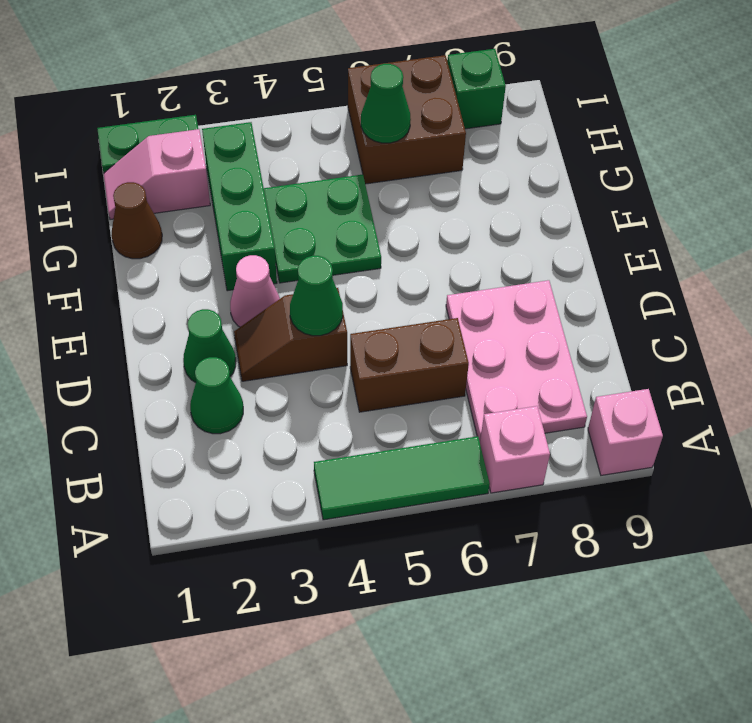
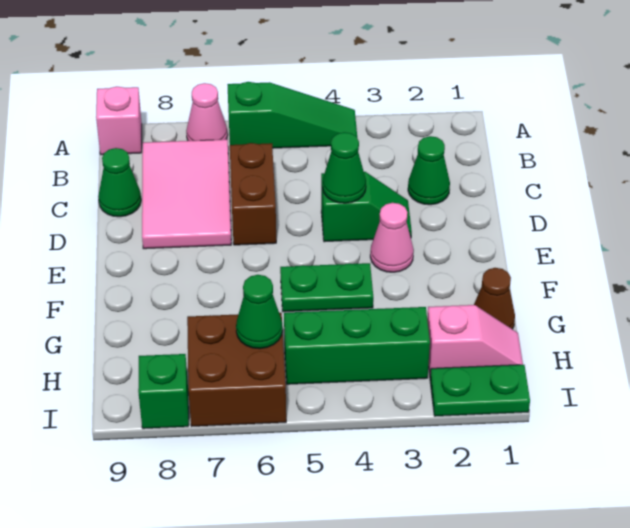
green 1x3 tile [314,436,490,520] -> green 1x3 slope [227,82,357,148]
pink 1x1 brick [480,406,550,493] -> pink 1x1 cone [186,83,228,141]
pink 2x3 plate [446,280,587,441] -> pink 2x3 tile [142,139,231,249]
brown 1x2 brick [350,318,469,412] -> brown 1x2 brick turned to [230,143,276,245]
green 1x1 cone [183,309,236,382] -> green 1x1 cone moved to [98,148,141,217]
brown 1x2 slope [234,288,347,381] -> green 1x2 slope [321,172,412,242]
green 1x3 brick [202,122,277,291] -> green 1x3 brick turned to [284,307,430,384]
green 2x2 plate [264,175,381,283] -> green 1x2 plate [280,263,373,312]

